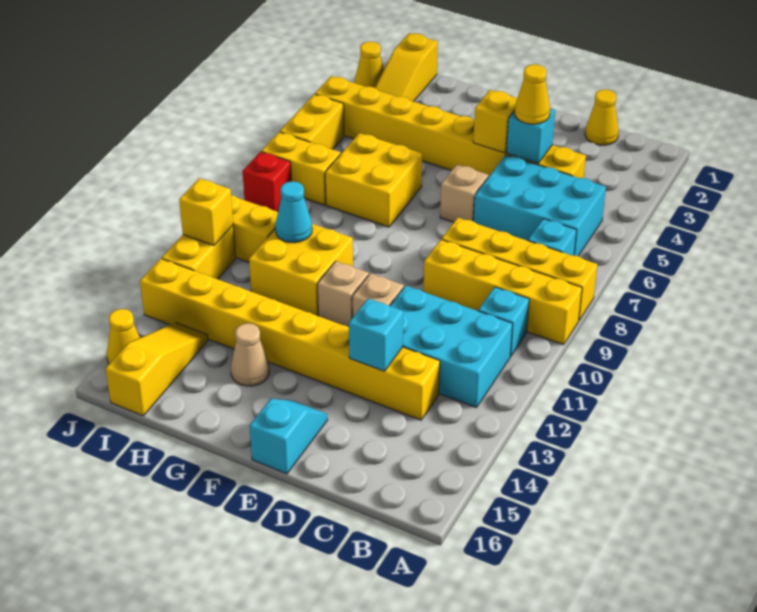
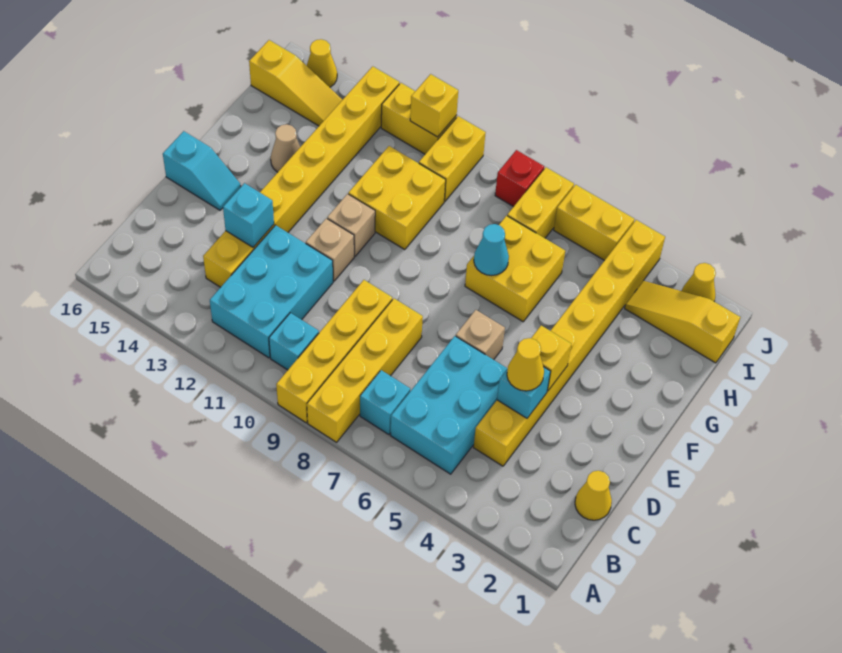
cyan 1x1 cone [275,181,312,243] -> cyan 1x1 cone moved to [474,224,509,276]

